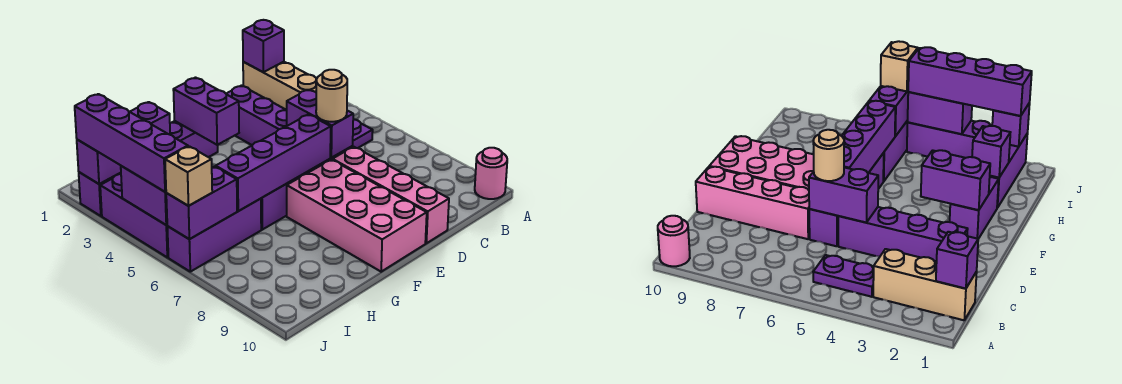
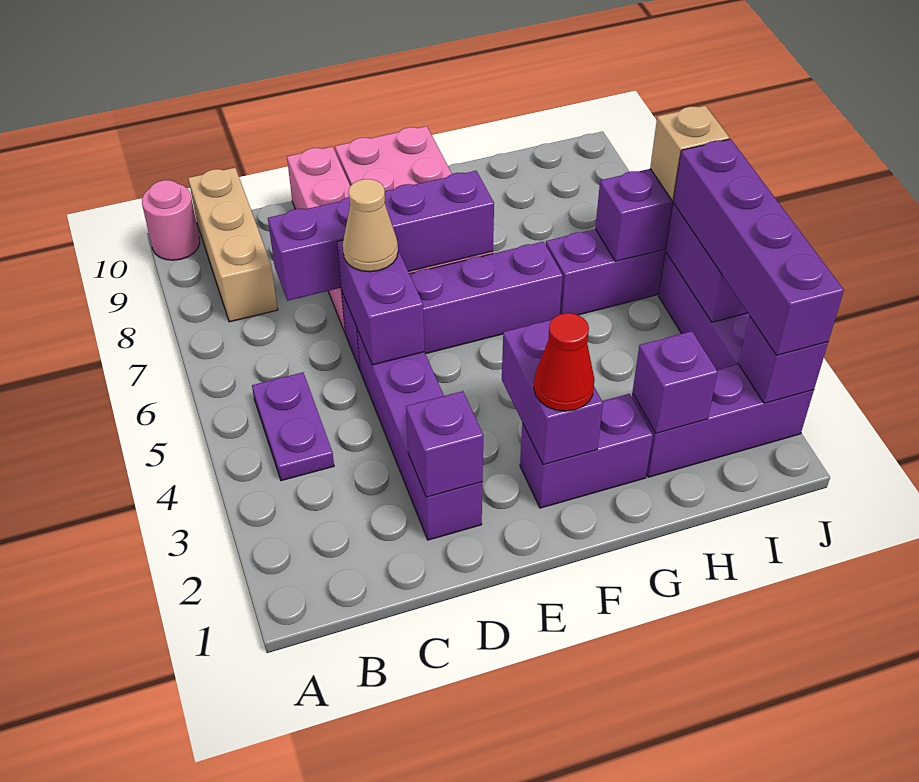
tan 1x3 brick [243,62,316,110] -> tan 1x3 brick moved to [188,168,278,322]
purple 1x1 brick [243,20,284,72] -> purple 1x1 brick moved to [406,391,483,497]
tan 1x1 round brick [316,70,347,122] -> tan 1x1 cone [343,179,398,272]
purple 1x4 brick [216,114,331,211] -> purple 1x4 brick moved to [268,171,494,301]
none -> red 1x1 cone [534,313,595,411]

